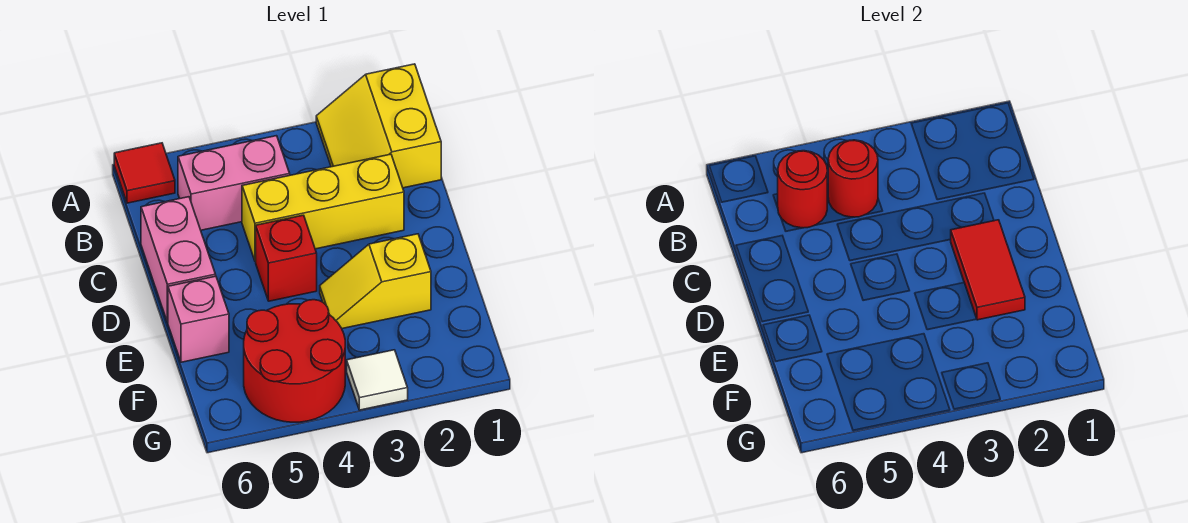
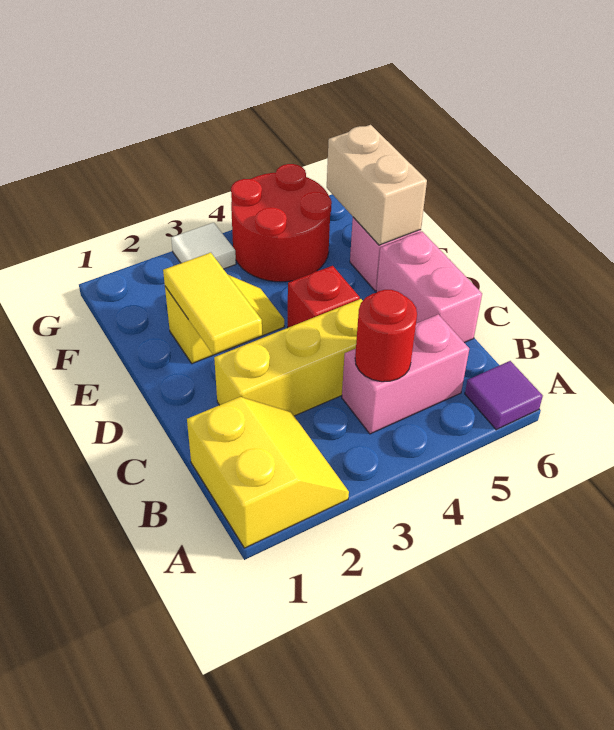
red 1x1 tile [114,143,175,203] -> purple 1x1 tile [465,361,543,430]
red 1x1 round brick [778,151,827,228] -> none
red 1x2 tile [950,220,1025,320] -> yellow 1x2 tile [163,253,262,355]
none -> tan 1x2 brick [327,125,427,245]

